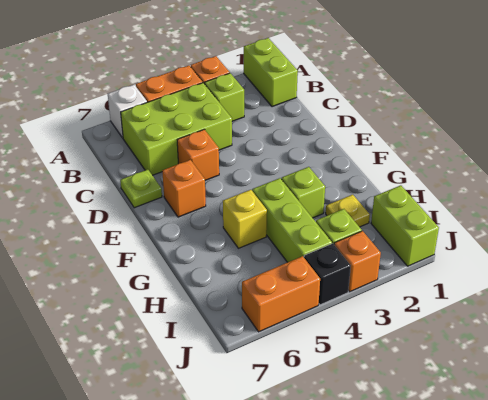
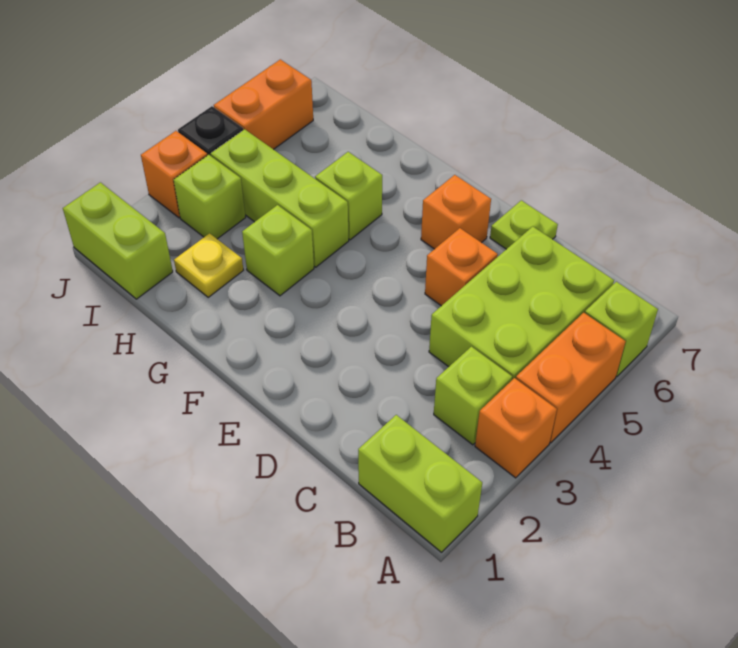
white 1x1 brick [108,85,147,138] -> lime 1x1 brick [585,282,658,377]
yellow 1x1 brick [223,190,267,248] -> lime 1x1 brick [315,152,382,240]

